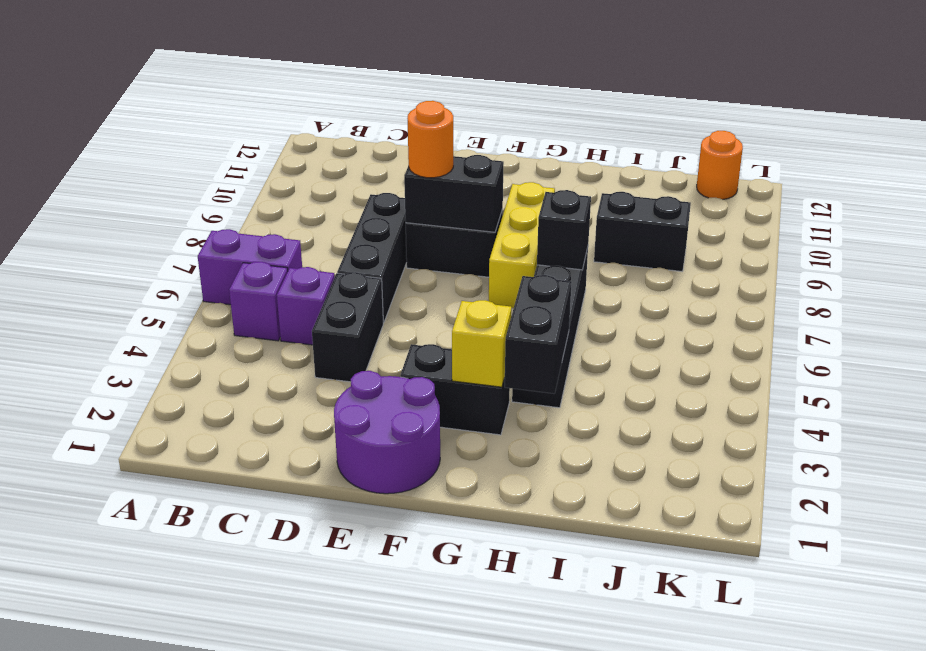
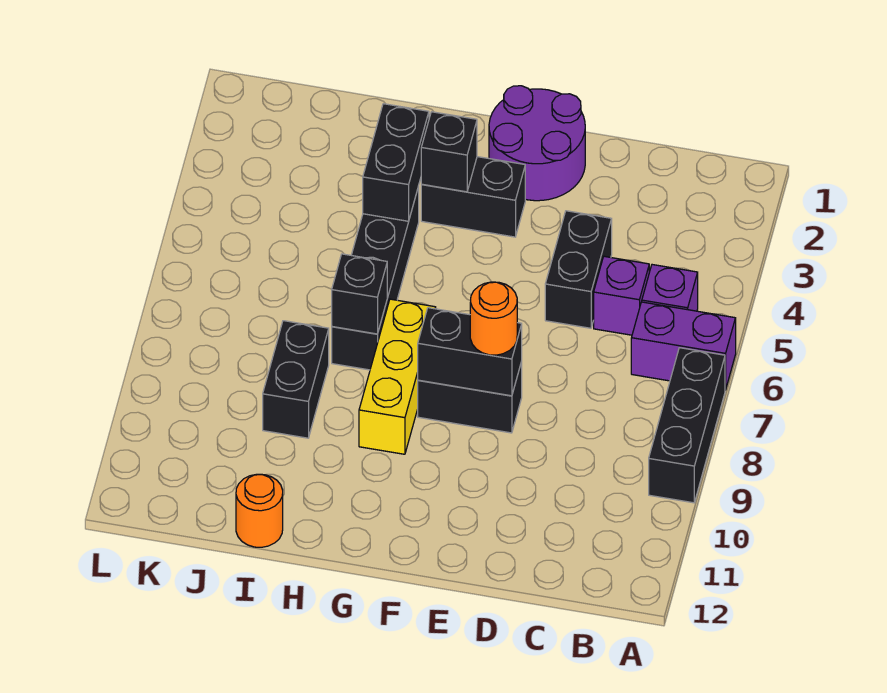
black 1x3 brick [337,193,407,323] -> black 1x3 brick moved to [649,348,725,503]
yellow 1x1 brick [452,300,511,387] -> black 1x1 brick [421,112,477,192]
black 1x2 brick [594,192,691,271] -> black 1x2 brick turned to [263,321,329,438]
orange 1x1 round brick [697,131,743,199] -> orange 1x1 round brick moved to [236,474,283,547]

